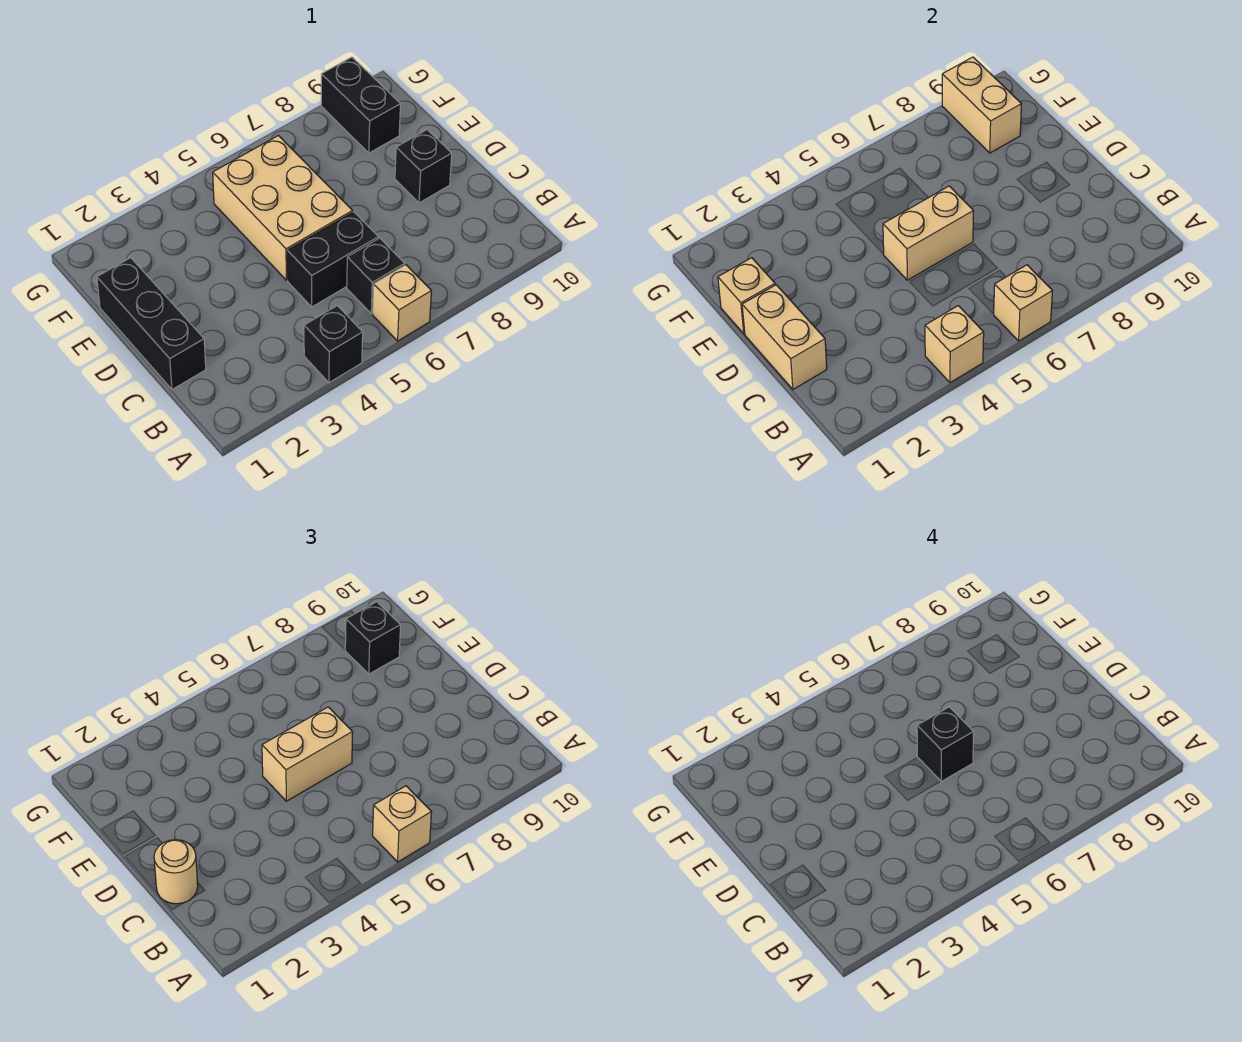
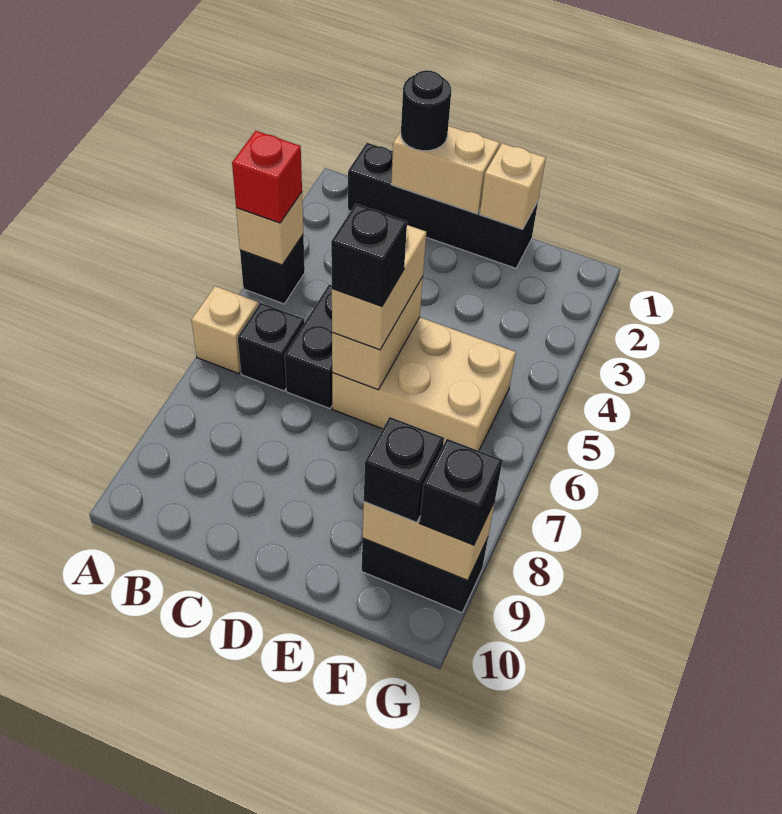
none -> red 1x1 brick [232,131,302,223]
tan 1x1 brick [993,265,1052,341] -> none
tan 1x1 brick [373,786,431,862] -> none
black 1x3 brick [97,258,206,389] -> black 1x4 brick [348,143,538,268]
tan 1x1 round brick [154,840,198,904] -> black 1x1 round brick [401,70,451,151]
black 1x1 brick [395,130,452,203] -> black 1x1 brick moved to [420,439,503,545]

